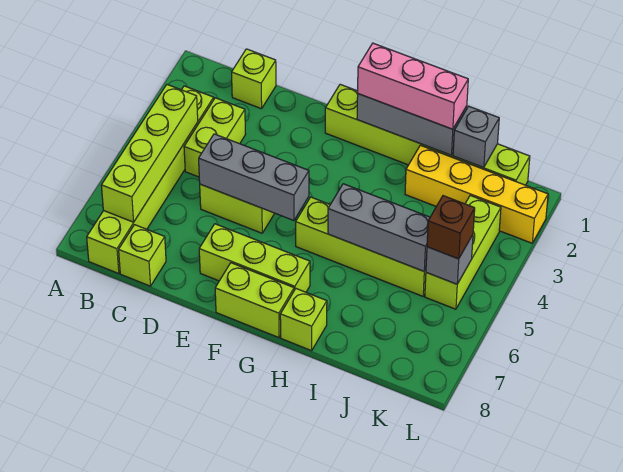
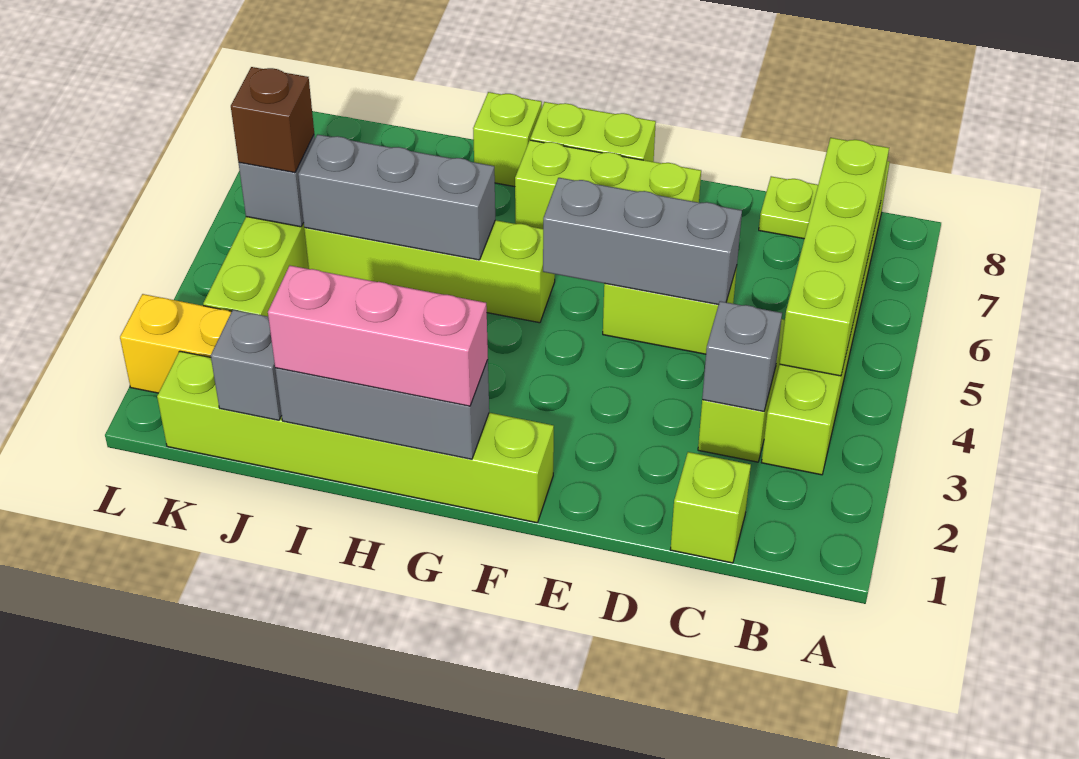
none -> grey 1x1 brick [702,301,782,411]
lime 1x1 brick [119,225,166,286] -> lime 1x1 plate [759,176,818,239]

